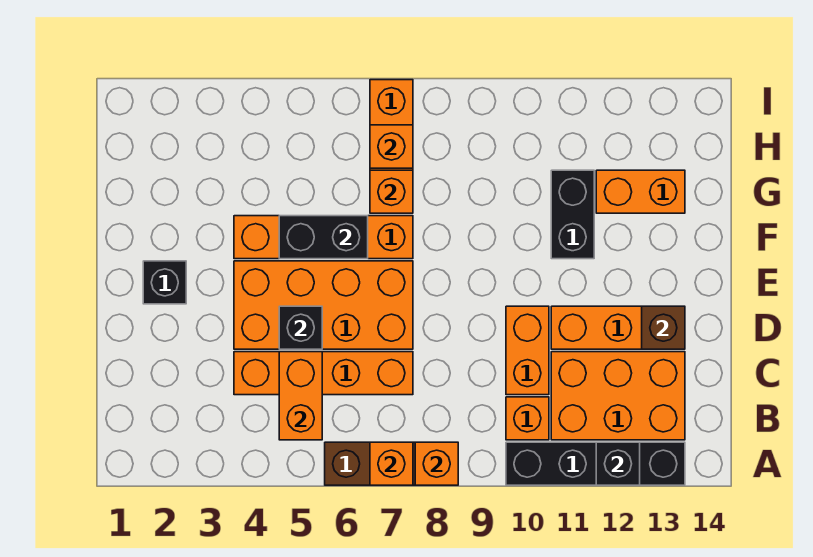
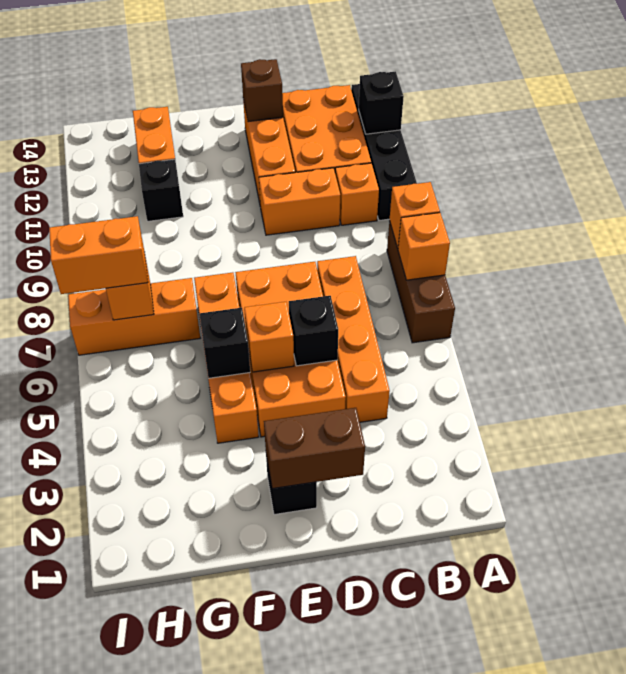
orange 1x2 brick [279,352,322,440] -> orange 1x2 brick moved to [49,216,148,294]
none -> brown 1x2 brick [264,408,365,489]
black 1x2 brick [279,216,368,259] -> black 1x1 brick [199,308,250,378]
black 1x2 brick [551,170,594,259] -> black 1x1 brick [139,159,183,221]
orange 1x1 brick [370,170,413,213] -> orange 1x1 brick moved to [244,302,294,372]

